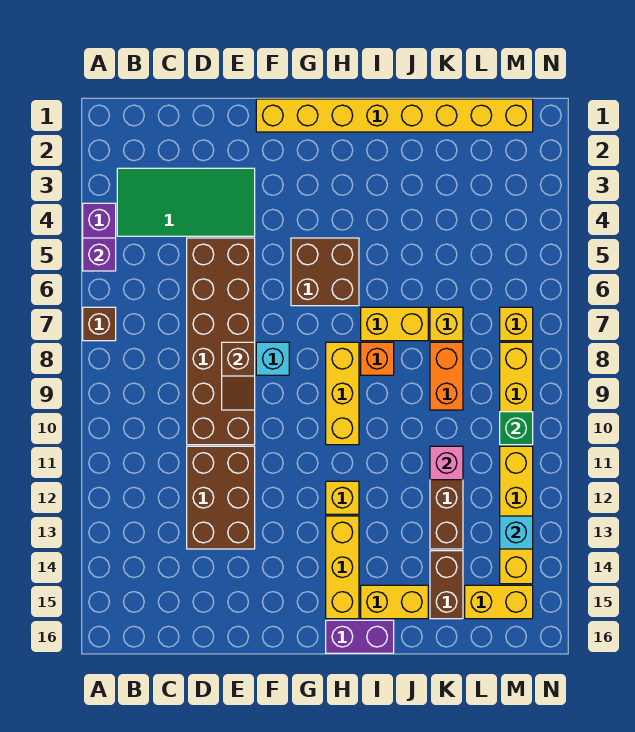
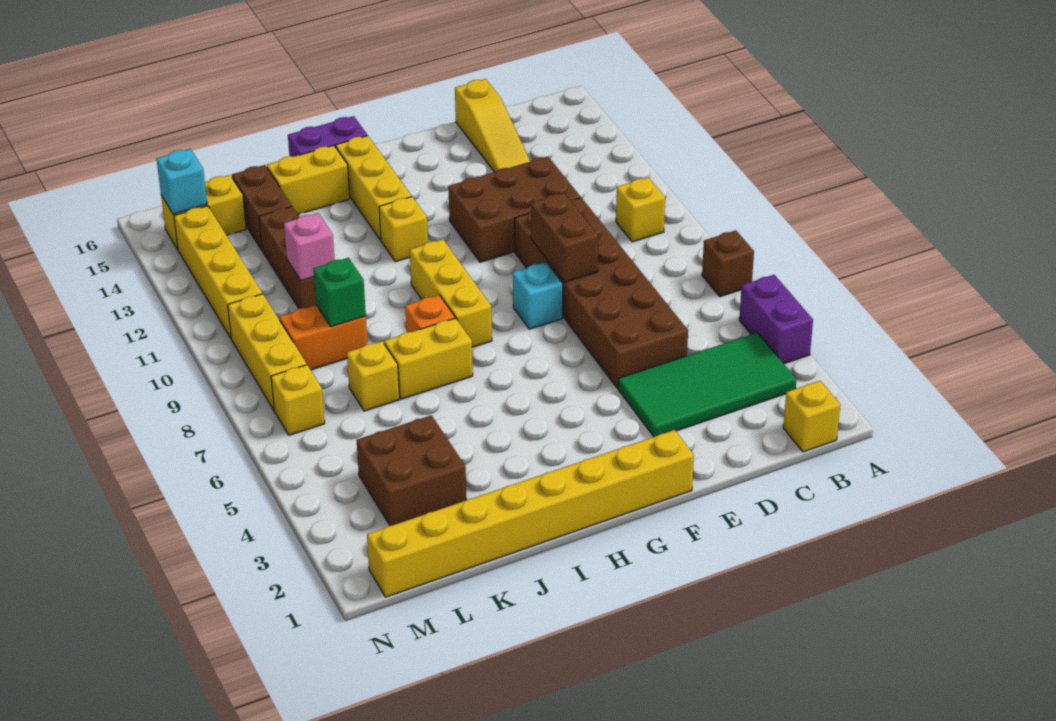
purple 1x1 brick [83,238,116,271] -> none
none -> yellow 1x1 brick [783,381,840,452]
none -> yellow 1x1 brick [616,177,665,242]
brown 2x3 brick [187,446,255,549] -> brown 2x3 brick turned to [448,157,581,262]
none -> yellow 1x3 slope [455,79,530,172]
brown 1x2 slope [222,342,255,410] -> brown 1x2 brick [531,193,598,282]
brown 2x2 brick [291,238,359,306] -> brown 2x2 brick moved to [356,415,466,526]
orange 1x2 brick [430,342,463,410] -> orange 1x2 brick turned to [279,305,368,370]
green 1x1 brick [500,412,533,445] -> green 1x1 brick moved to [313,258,366,327]
cyan 1x1 brick [500,516,533,549] -> cyan 1x1 brick moved to [157,149,207,214]

